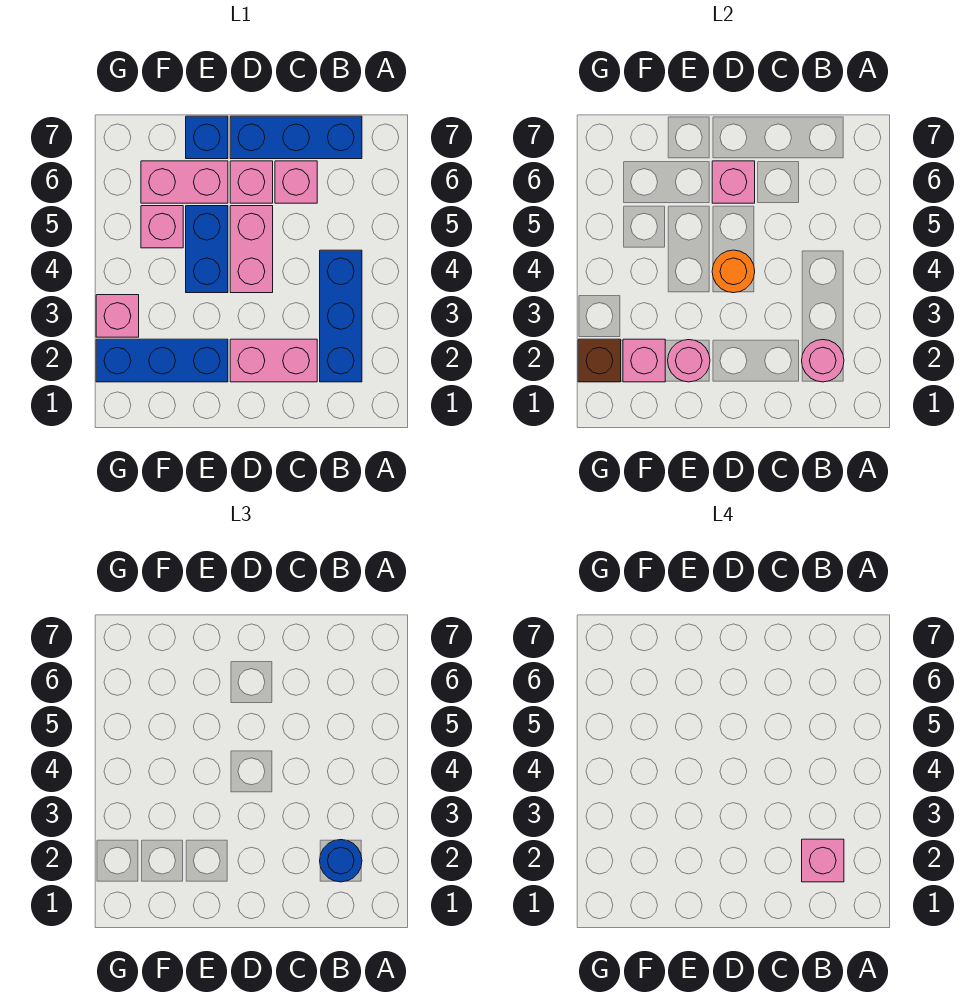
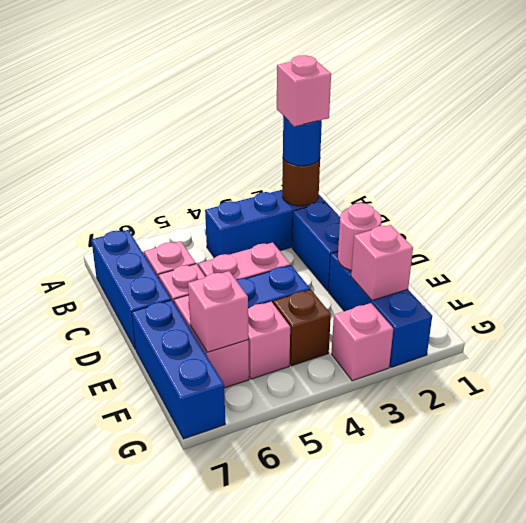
pink 1x1 round brick [802,340,844,382] -> brown 1x1 round brick [282,159,320,206]
pink 1x2 brick [230,339,317,382] -> blue 1x2 brick [292,202,340,291]
orange 1x1 round brick [712,250,755,293] -> none
pink 1x1 brick [712,161,755,203] -> pink 1x1 brick moved to [188,271,248,352]
blue 1x1 brick [186,116,228,159] -> blue 1x3 brick [132,300,225,439]
brown 1x1 brick [578,339,621,382] -> brown 1x1 brick moved to [273,289,331,366]

